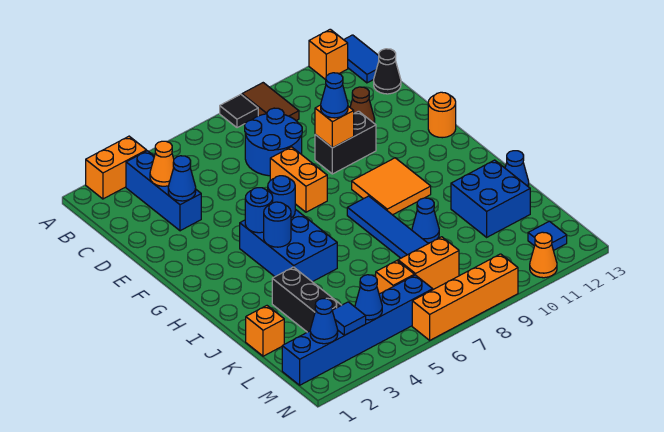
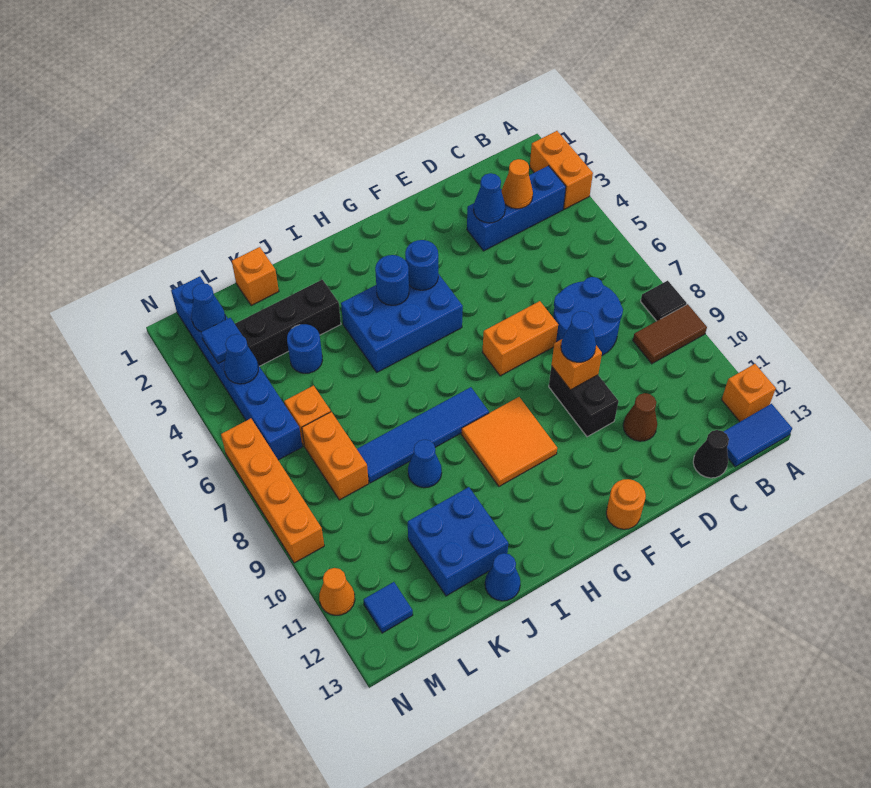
blue 1x1 round brick [268,176,295,218] -> blue 1x1 round brick moved to [287,324,322,373]

